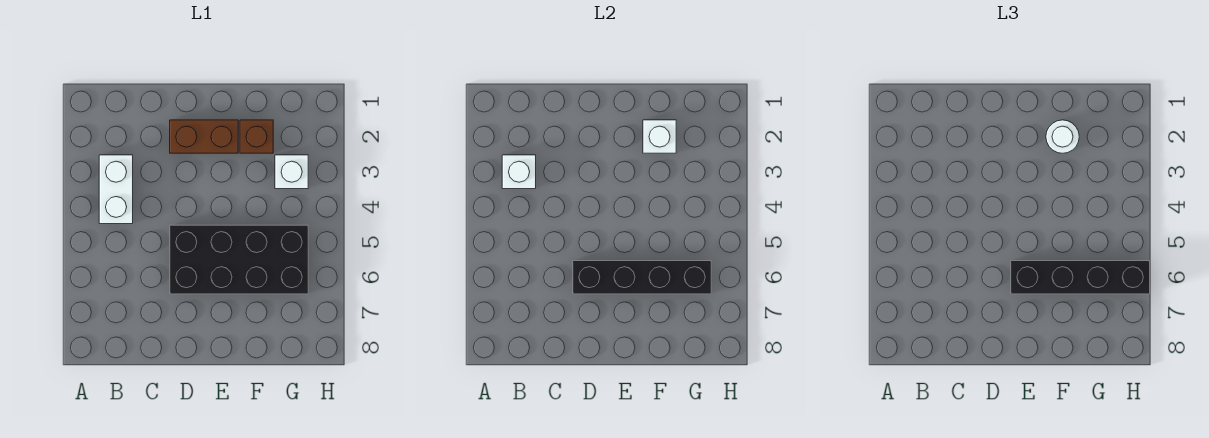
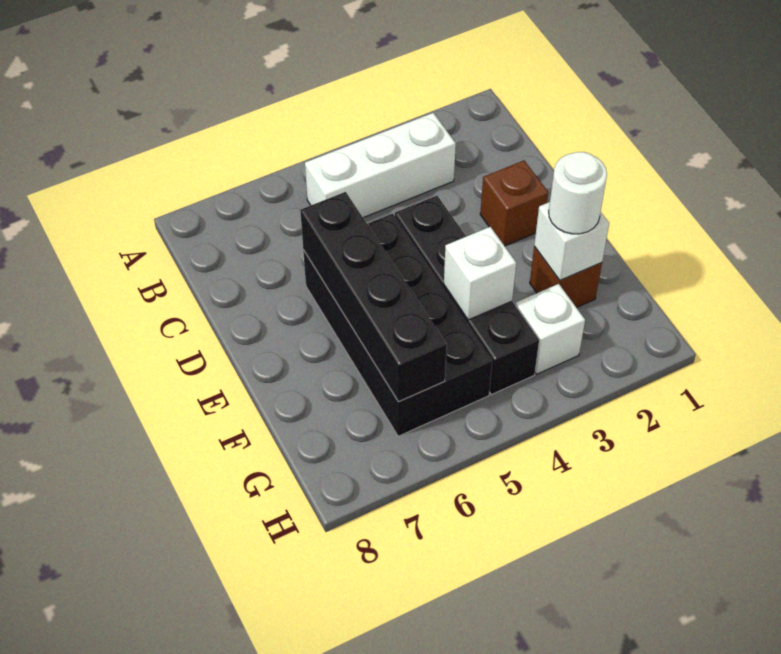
white 1x2 brick [99,155,133,224] -> white 1x3 brick [305,113,456,218]
white 1x1 brick [502,155,536,189] -> white 1x1 brick moved to [444,227,516,320]
brown 1x2 brick [170,120,238,153] -> brown 1x1 brick [480,161,548,246]
black 1x4 brick [1011,261,1150,294] -> black 1x4 brick moved to [395,196,539,395]

